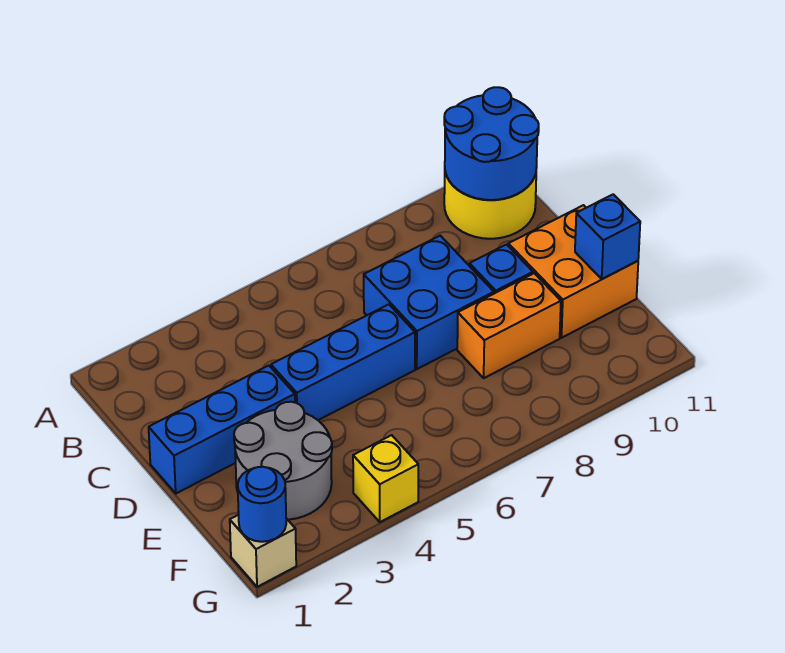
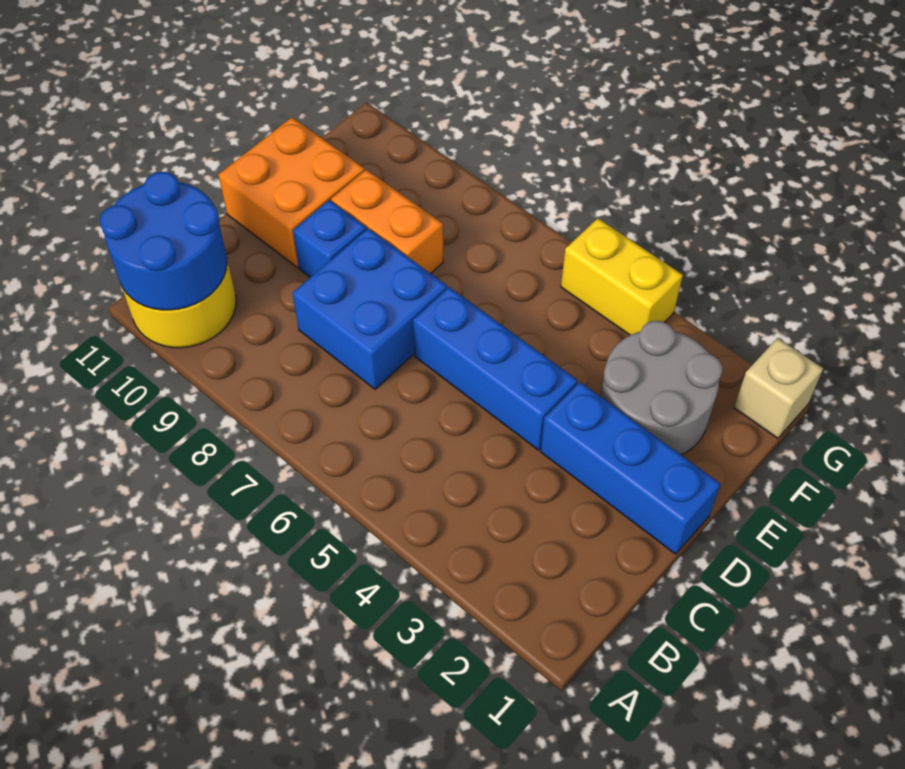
blue 1x1 brick [575,194,640,279] -> none
blue 1x1 round brick [238,467,286,542] -> none
yellow 1x1 brick [353,435,418,522] -> yellow 1x2 brick [561,218,683,335]

